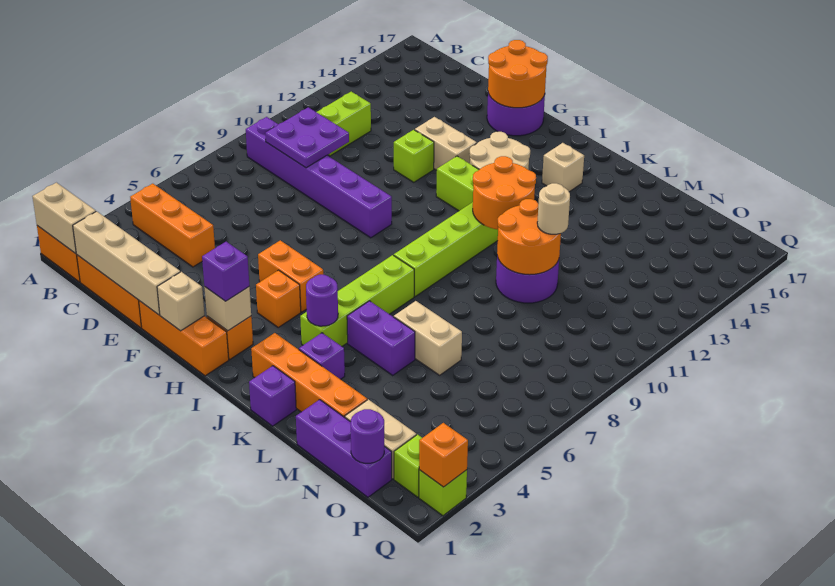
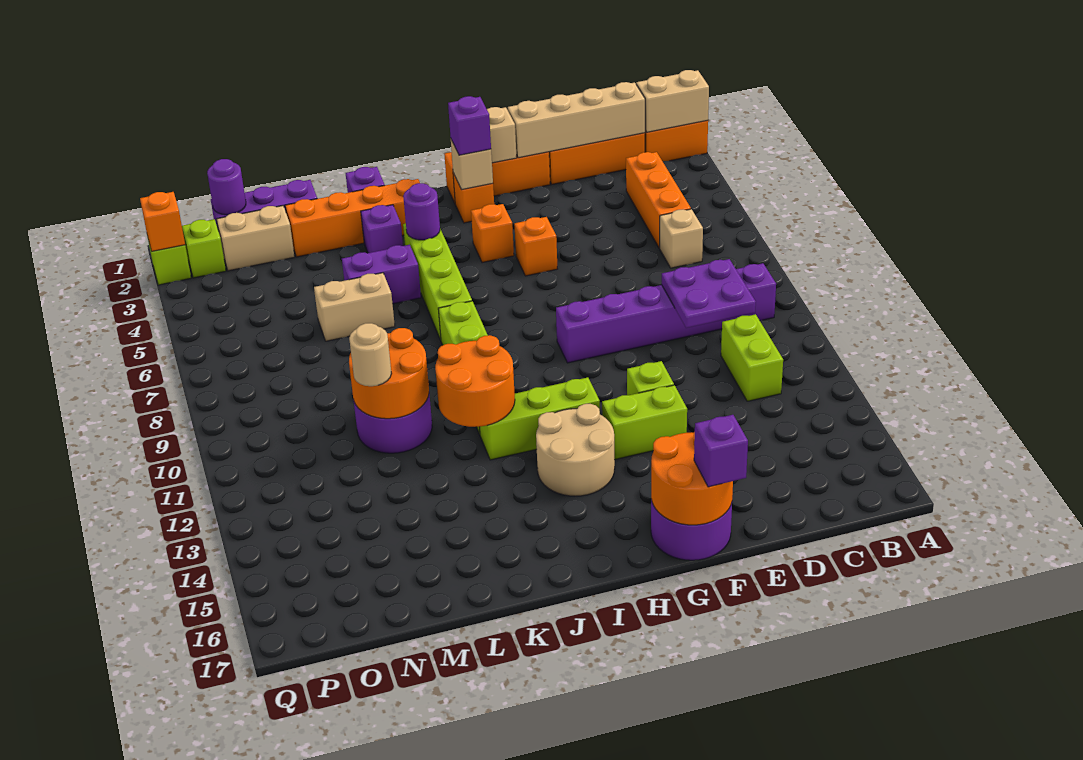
orange 1x3 brick [130,184,215,267] -> orange 1x3 brick turned to [626,152,691,248]
tan 1x2 brick [415,117,477,170] -> lime 1x2 brick [602,385,687,460]
none -> purple 1x1 brick [694,415,748,487]
orange 1x2 brick [258,240,323,312] -> orange 1x1 brick [514,217,557,276]
tan 1x1 brick [542,143,584,192] -> tan 1x1 brick moved to [660,209,703,268]

